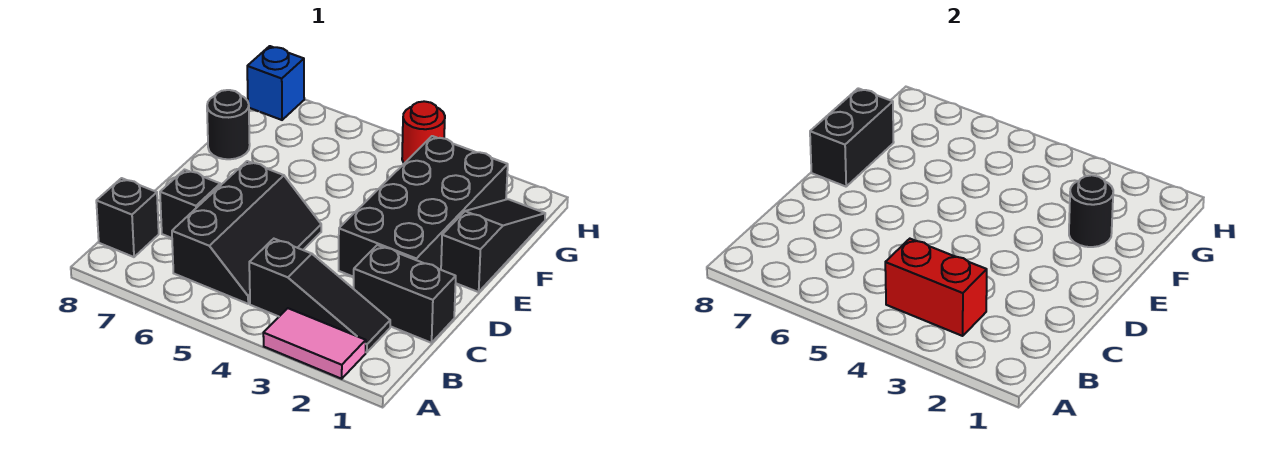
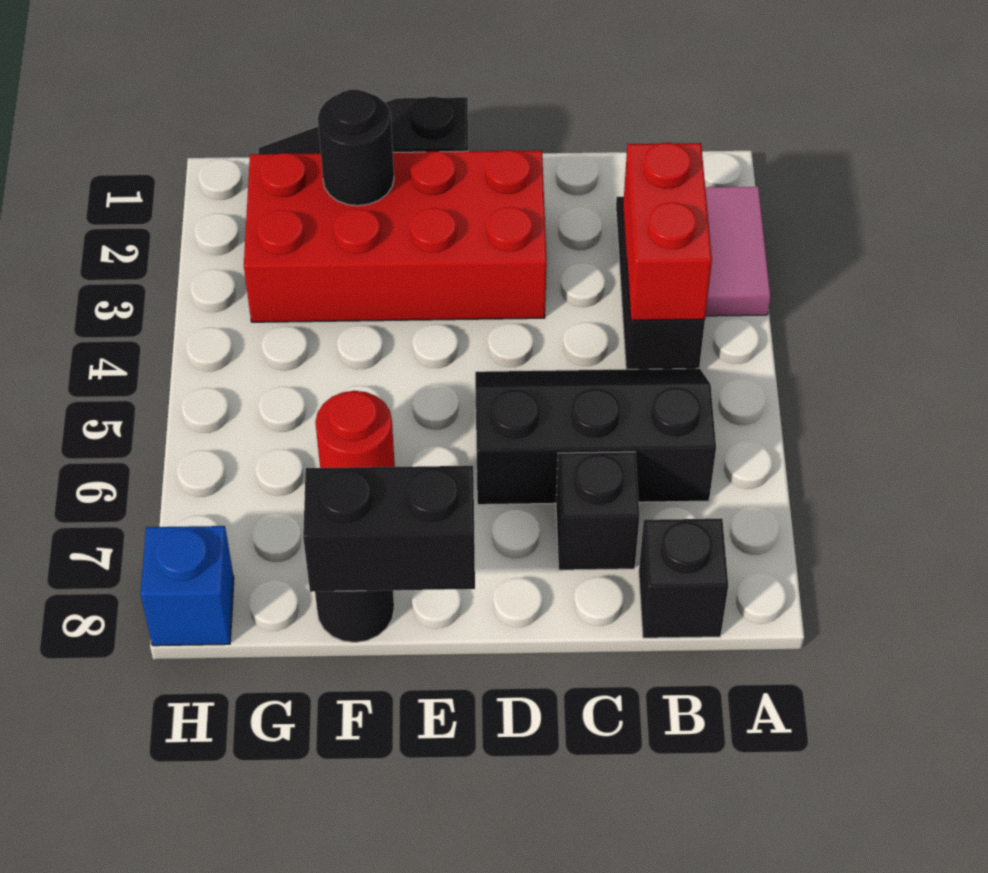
black 1x2 brick [354,245,456,343] -> none
black 2x4 brick [339,136,508,277] -> red 2x4 brick [244,150,547,322]
red 1x1 round brick [402,101,445,163] -> red 1x1 round brick moved to [315,391,395,468]

